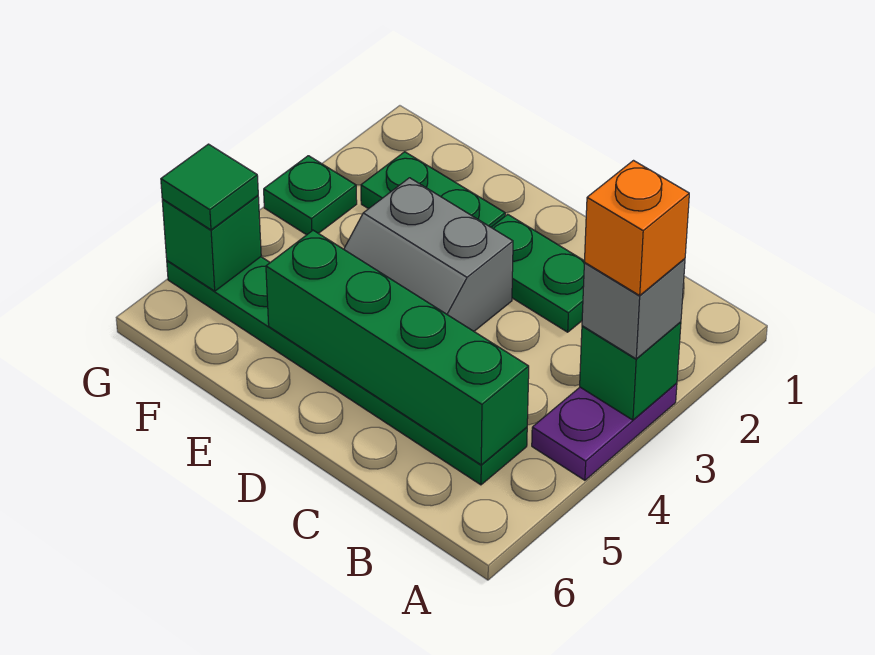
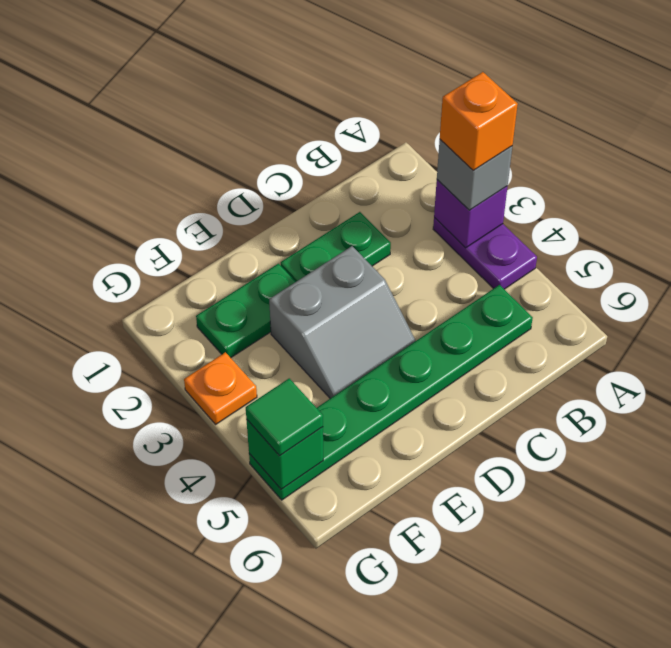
green 1x1 brick [580,322,681,420] -> purple 1x1 brick [434,180,508,248]
green 1x4 brick [266,230,529,465] -> none
green 1x1 plate [264,156,357,235] -> orange 1x1 plate [184,352,257,424]

